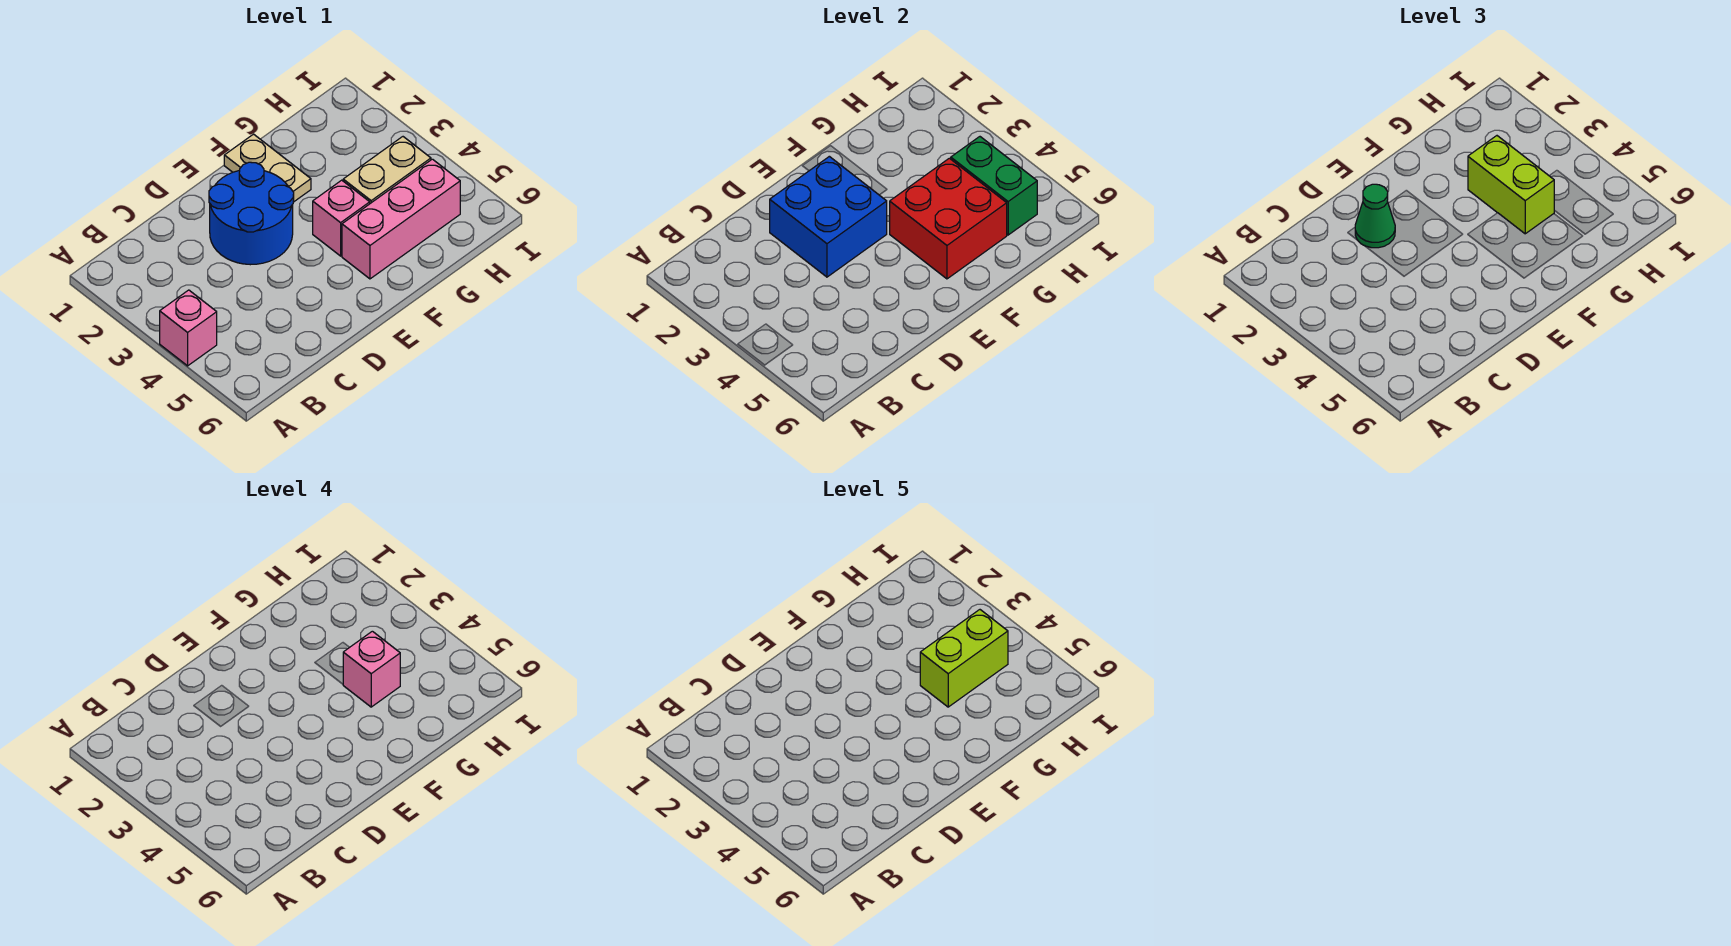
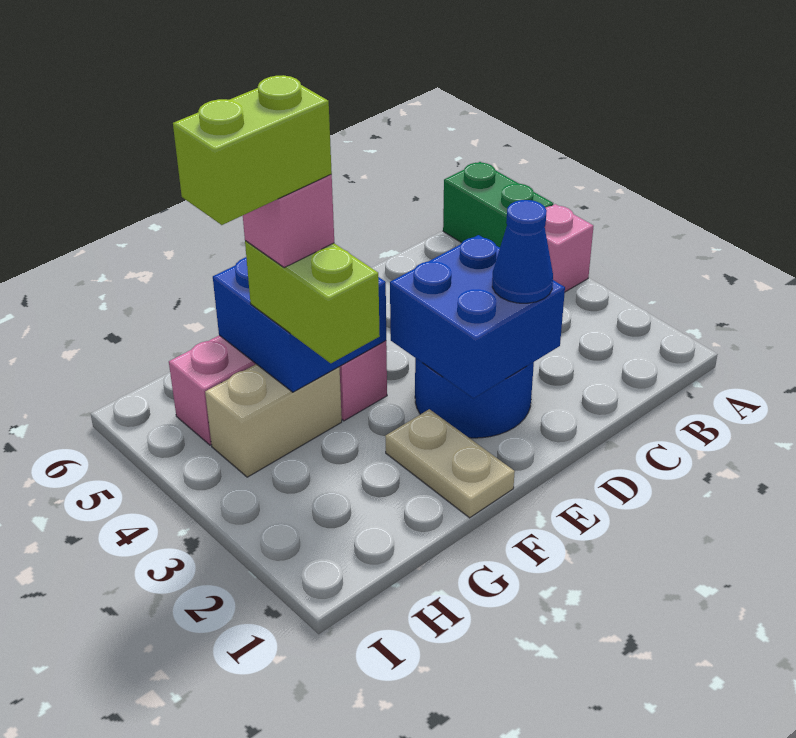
green 1x1 cone [1355,184,1395,248] -> blue 1x1 cone [492,200,553,303]
red 2x2 brick [890,158,1007,279] -> blue 2x2 brick [213,257,386,392]
green 1x2 brick [951,137,1037,235] -> green 1x2 brick moved to [443,162,553,247]

